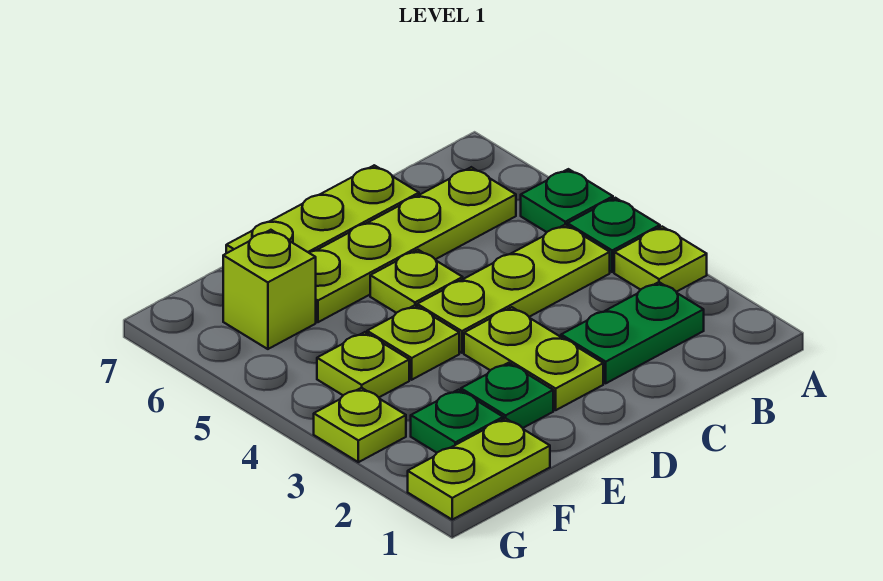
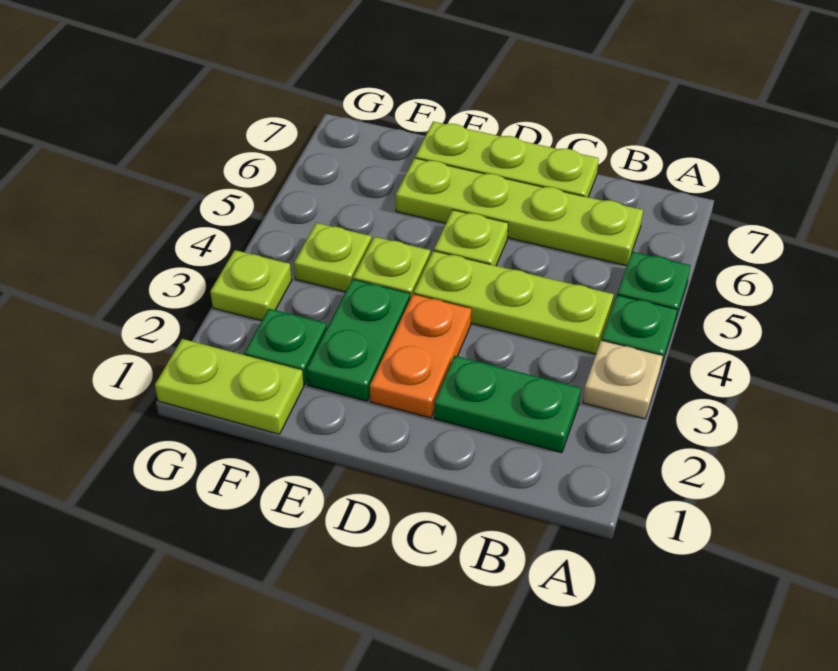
lime 1x1 plate [614,227,707,292] -> tan 1x1 plate [583,341,663,419]
lime 1x2 plate [464,307,603,410] -> orange 1x2 plate [370,294,471,418]
green 1x1 plate [461,363,553,428] -> green 1x2 plate [306,279,410,401]
lime 1x1 brick [223,230,316,349] -> none

